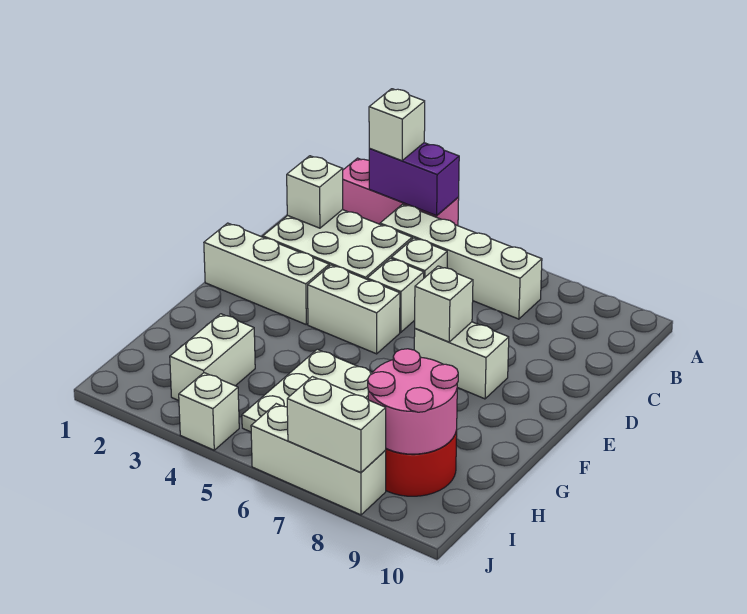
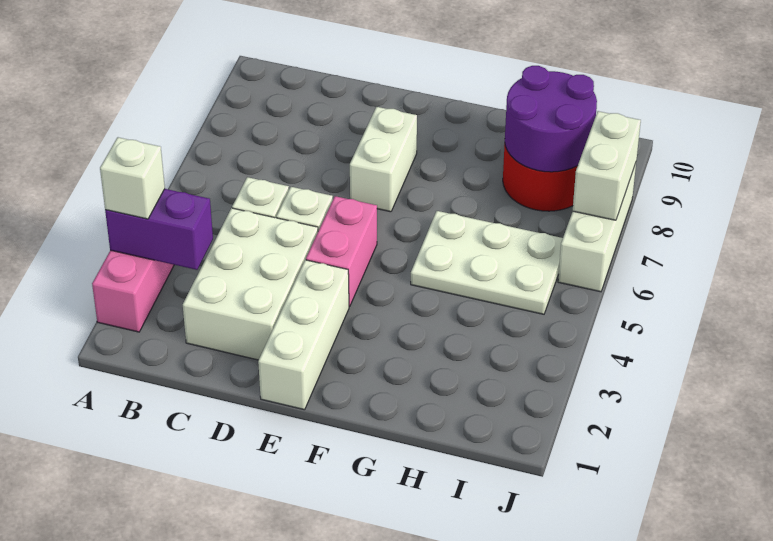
purple 1x2 brick [369,143,459,216] -> purple 1x2 brick turned to [105,189,213,270]
white 1x4 brick [380,204,542,319] -> none
white 1x1 brick [287,156,343,228] -> none
white 1x2 brick [308,265,400,354] -> pink 1x2 brick [306,196,377,307]
white 1x1 brick [415,266,473,342] -> none
white 1x2 brick [170,314,255,400] -> none
pink 2x2 round brick [368,349,458,454] -> purple 2x2 round brick [505,66,597,172]
white 1x1 brick [179,373,239,450] -> none

